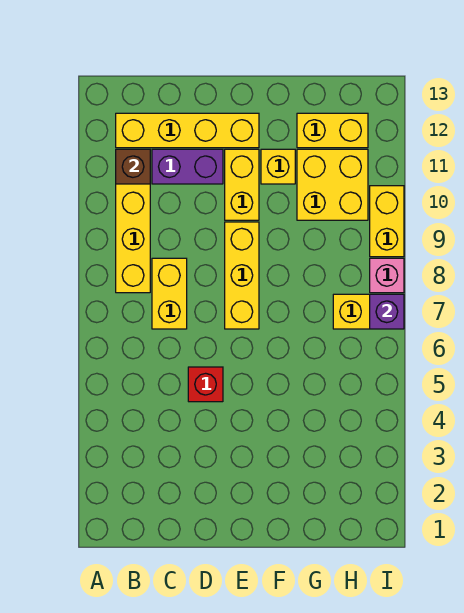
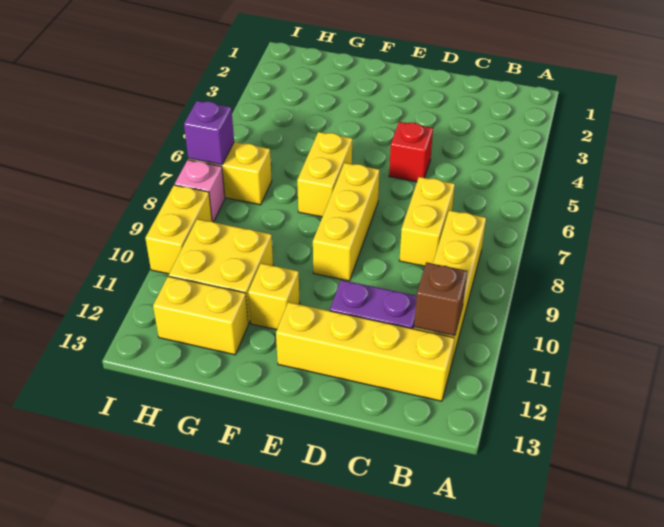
yellow 1x2 brick [225,149,259,220] -> yellow 1x2 brick moved to [297,132,352,217]

